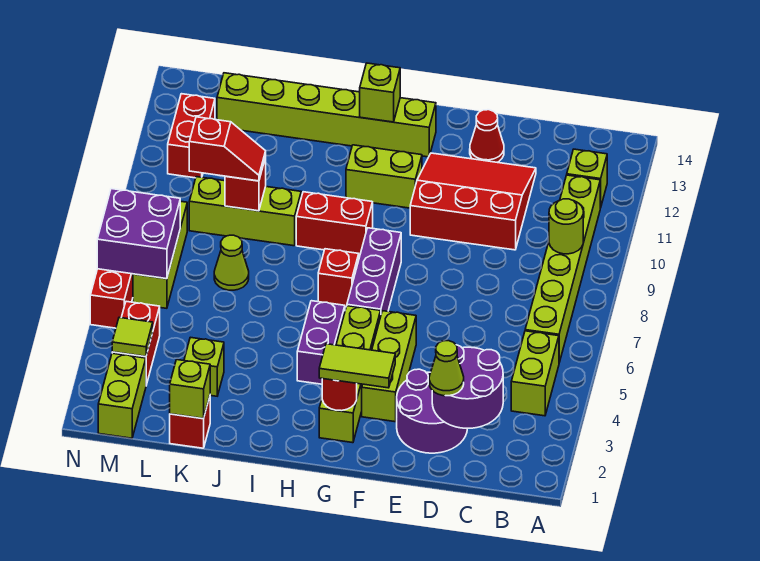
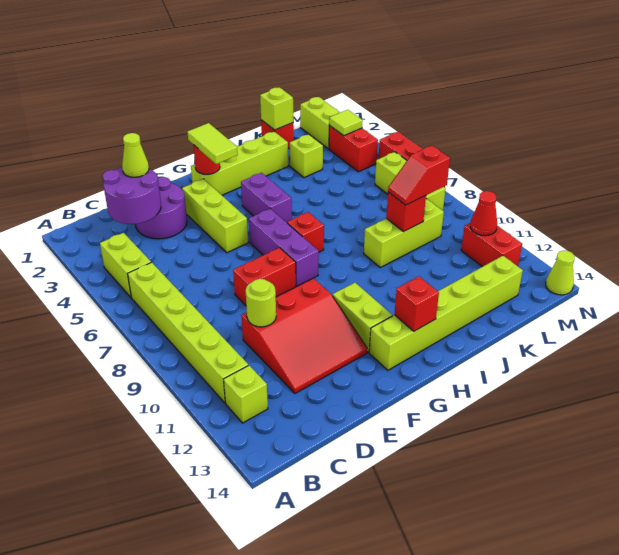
lime 1x1 round brick [549,199,583,254] -> lime 1x1 round brick moved to [246,279,276,327]
red 1x1 cone [470,110,504,162] -> red 1x1 cone moved to [470,191,497,236]
lime 1x2 tile [319,344,395,388] -> lime 1x2 tile turned to [187,123,238,164]
lime 1x4 brick [319,306,381,443] -> lime 1x4 brick turned to [191,132,288,195]
lime 1x2 brick [346,145,422,208] -> lime 1x2 brick turned to [333,283,392,352]
red 1x2 brick [296,192,373,255] -> red 1x2 brick moved to [233,248,296,305]
lime 1x1 brick [360,63,400,122] -> red 1x1 brick [394,276,439,331]
lime 1x1 cone [214,235,249,290] -> lime 1x1 cone moved to [546,250,575,295]
purple 2x2 brick [97,189,180,279] -> none

